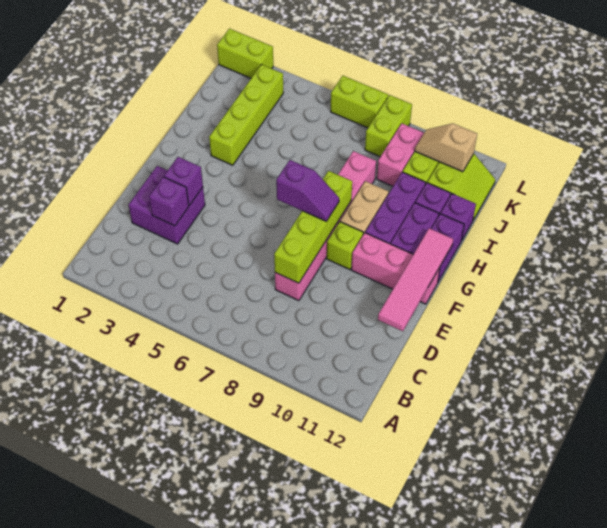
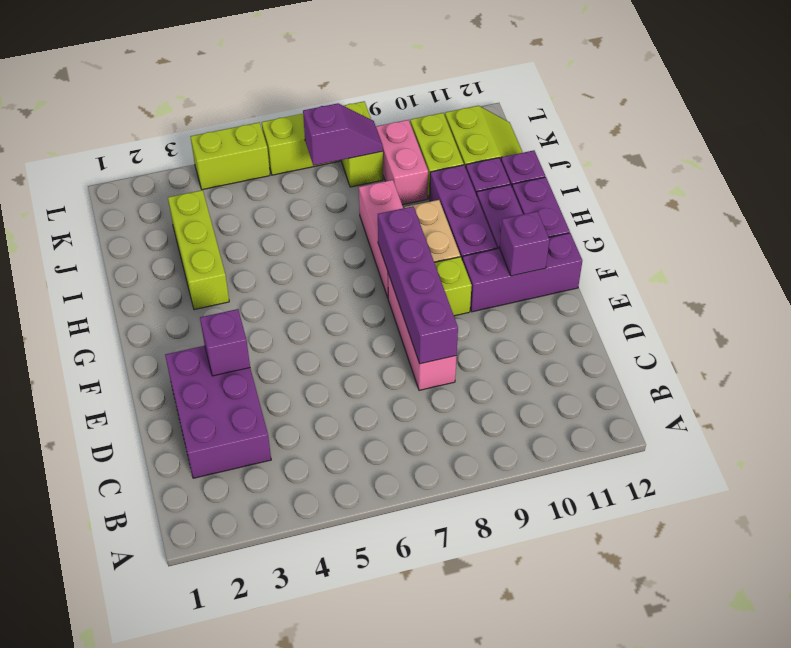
purple 2x2 brick [129,166,205,244] -> purple 2x3 brick [165,346,271,478]
purple 1x1 brick [149,177,189,226] -> purple 1x1 brick moved to [499,211,550,276]
lime 1x4 brick [274,171,352,283] -> purple 1x4 brick [378,206,458,364]
pink 1x4 tile [378,228,453,331] -> none
purple 1x2 slope [276,160,339,221] -> purple 1x2 slope moved to [303,103,383,166]
pink 1x3 brick [351,233,440,304] -> purple 1x3 brick [462,233,582,312]
lime 1x4 brick [209,65,283,165] -> lime 1x3 brick [168,190,229,310]
tan 1x2 slope [415,124,477,172] -> none
lime 1x2 brick [217,29,273,78] -> lime 1x2 brick moved to [190,122,270,190]

